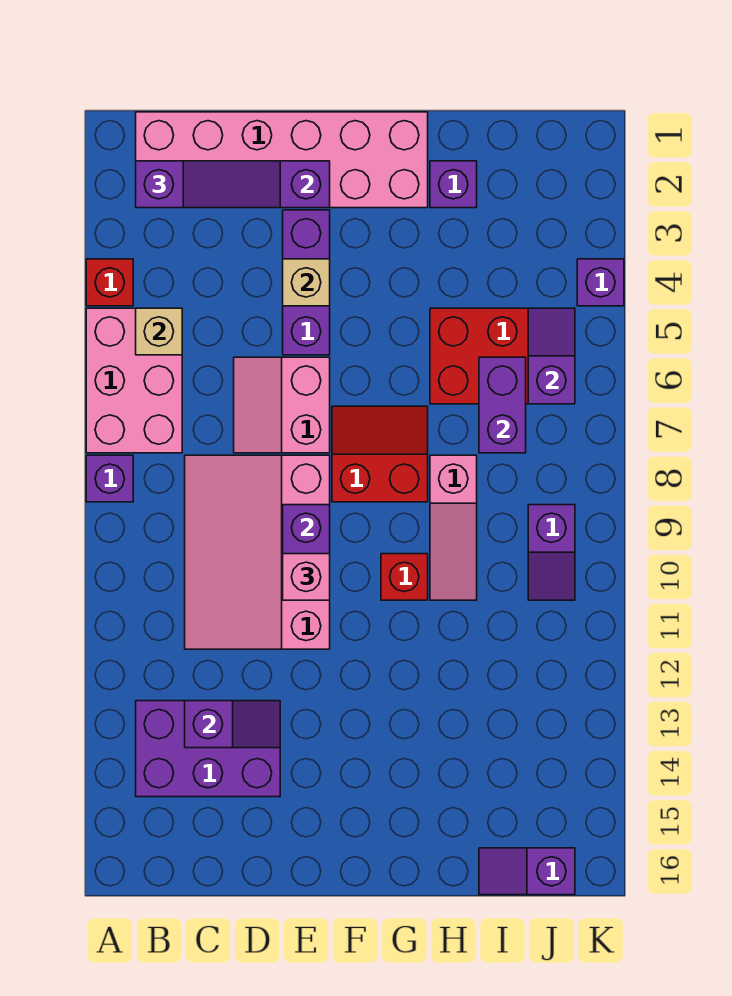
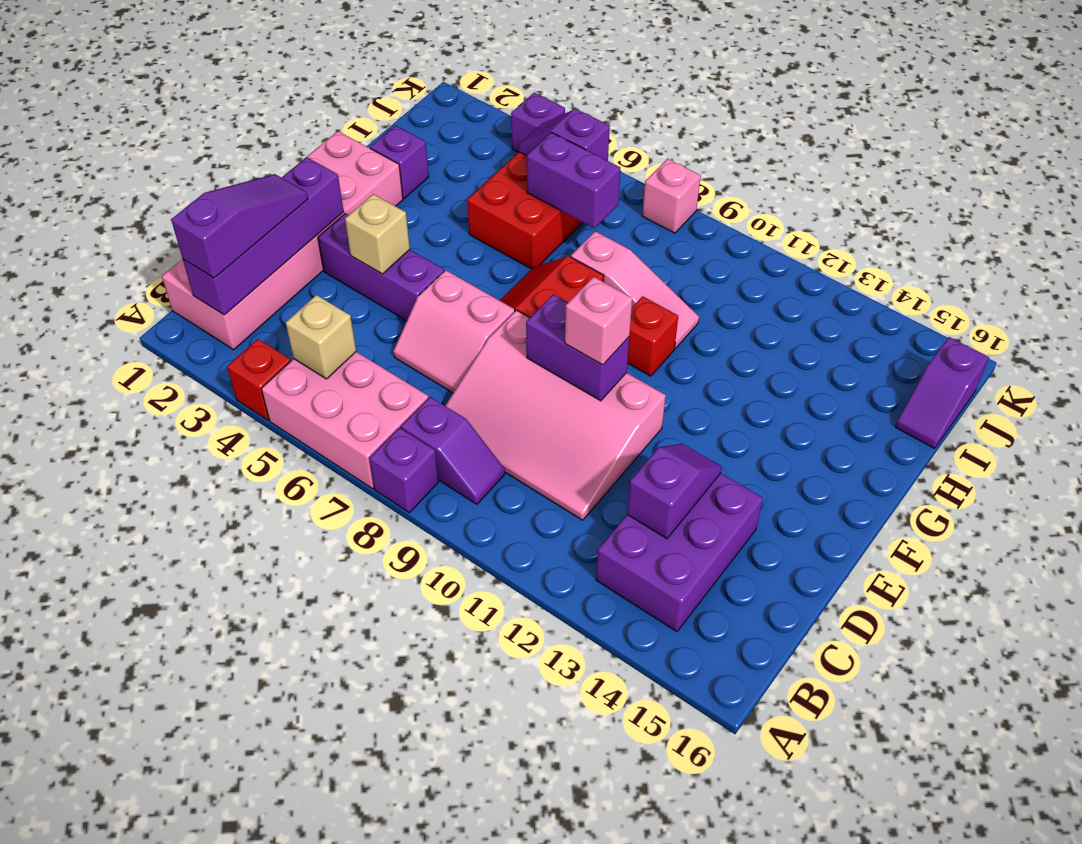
purple 1x2 slope [528,505,575,600] -> purple 1x2 slope moved to [401,397,505,504]
none -> pink 1x1 brick [642,159,701,233]

